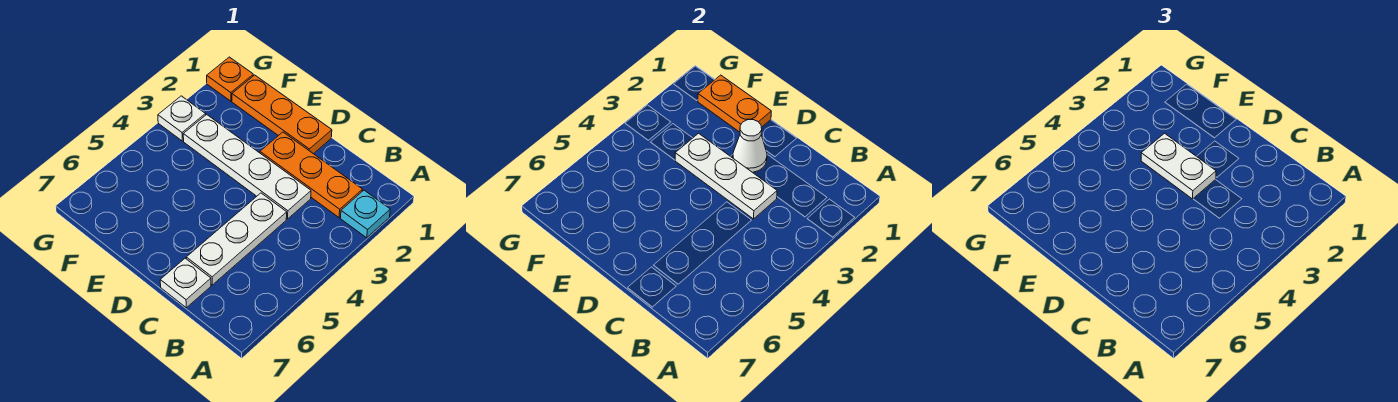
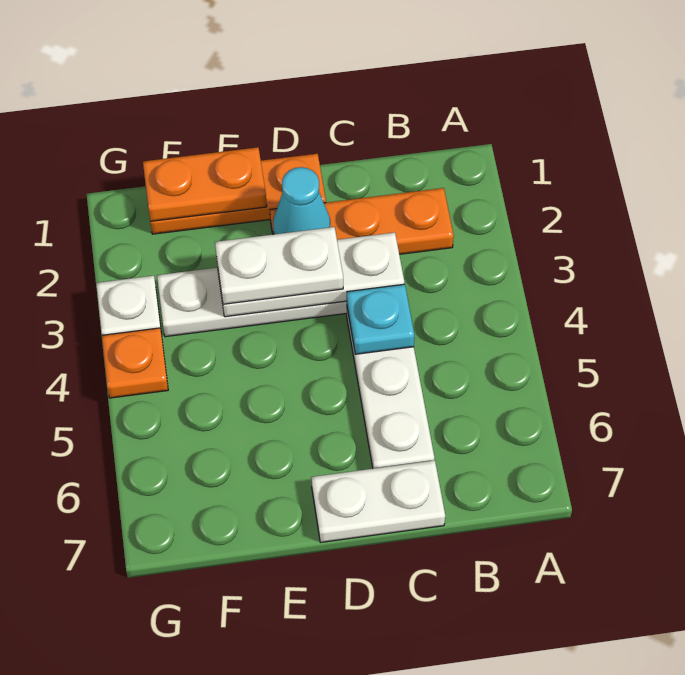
cyan 1x1 plate [340,190,390,238] -> cyan 1x1 plate moved to [346,284,414,354]
white 1x1 plate [160,258,211,308] -> white 1x2 plate [311,460,445,542]
white 1x1 cone [733,120,767,172] -> cyan 1x1 cone [273,167,330,234]
orange 1x1 plate [207,57,253,101] -> orange 1x1 plate moved to [102,328,168,398]

